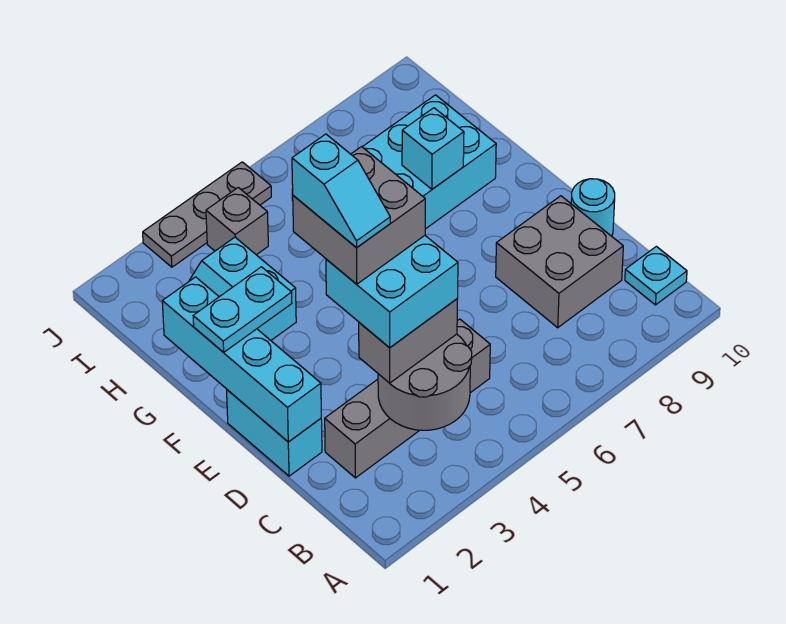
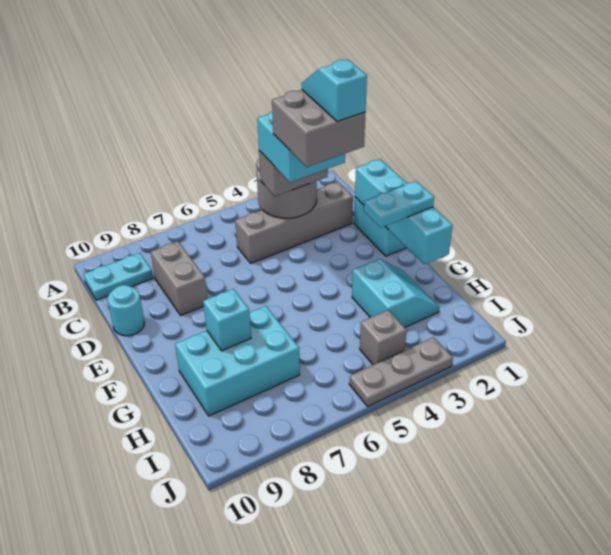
cyan 1x1 plate [625,246,687,305] -> cyan 1x2 plate [84,253,153,300]
grey 2x2 brick [496,196,623,328] -> grey 1x2 brick [151,241,207,315]

